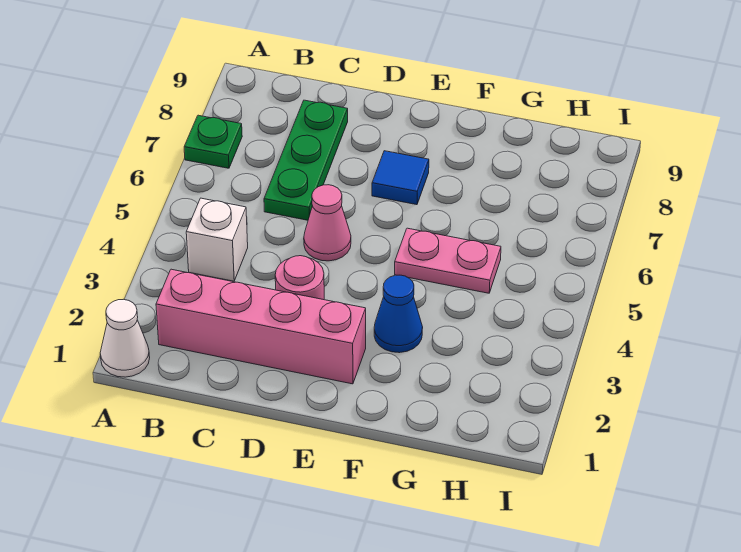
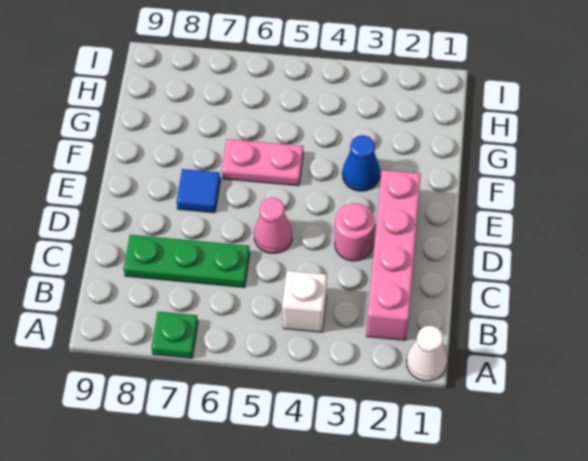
pink 1x2 plate [395,228,501,293] -> pink 1x2 plate turned to [222,139,303,186]

